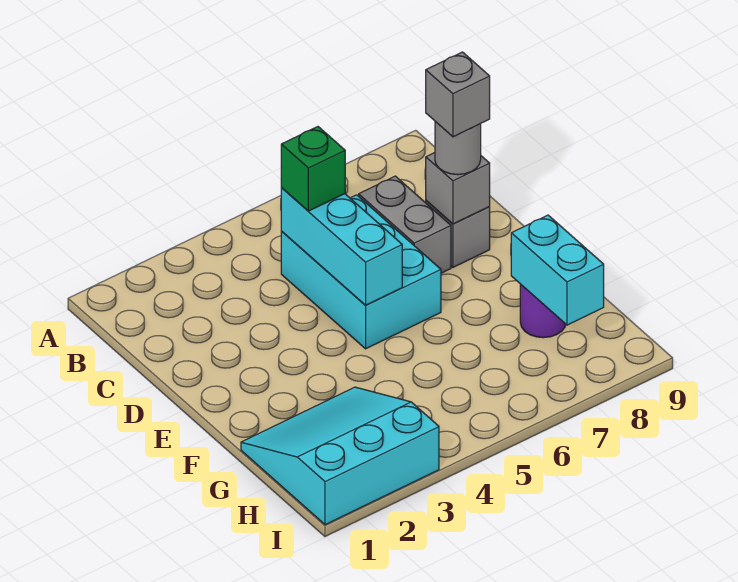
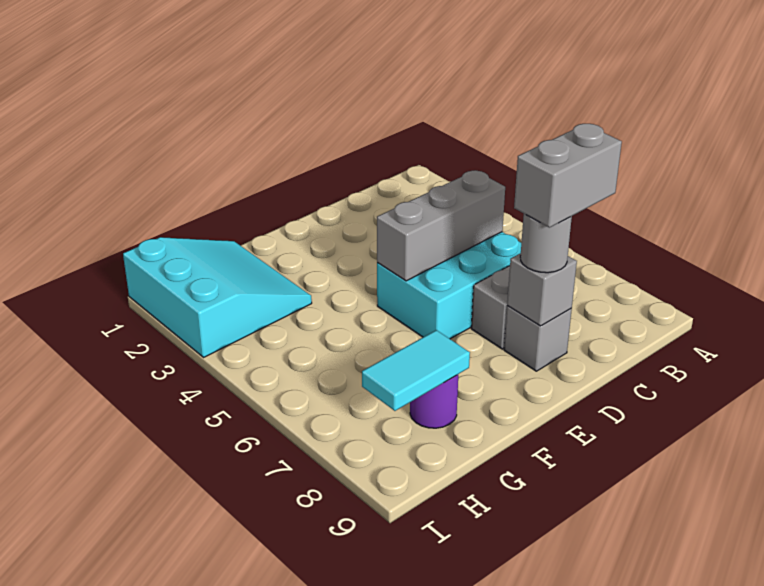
cyan 1x3 brick [281,188,402,305] -> grey 1x3 brick [377,171,505,281]
green 1x1 brick [281,127,345,211] -> none
grey 1x1 brick [426,52,490,137] -> grey 1x2 brick [514,124,622,228]
cyan 1x2 brick [511,215,604,325] -> cyan 1x2 tile [362,330,470,411]

